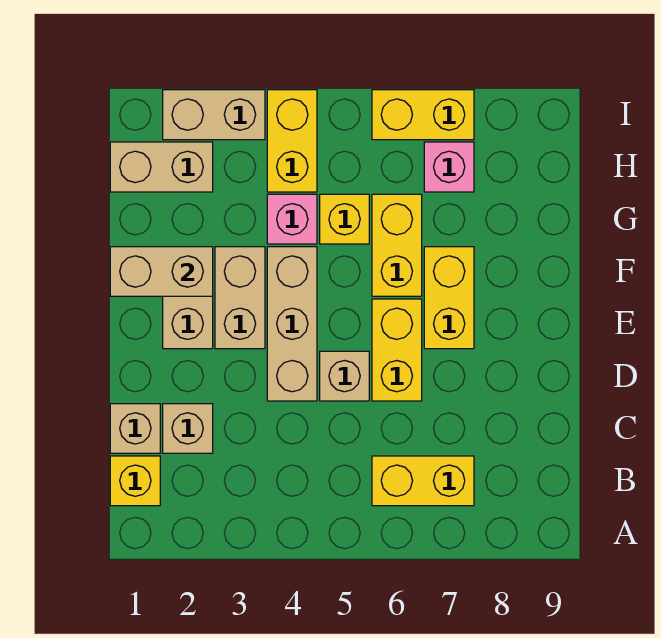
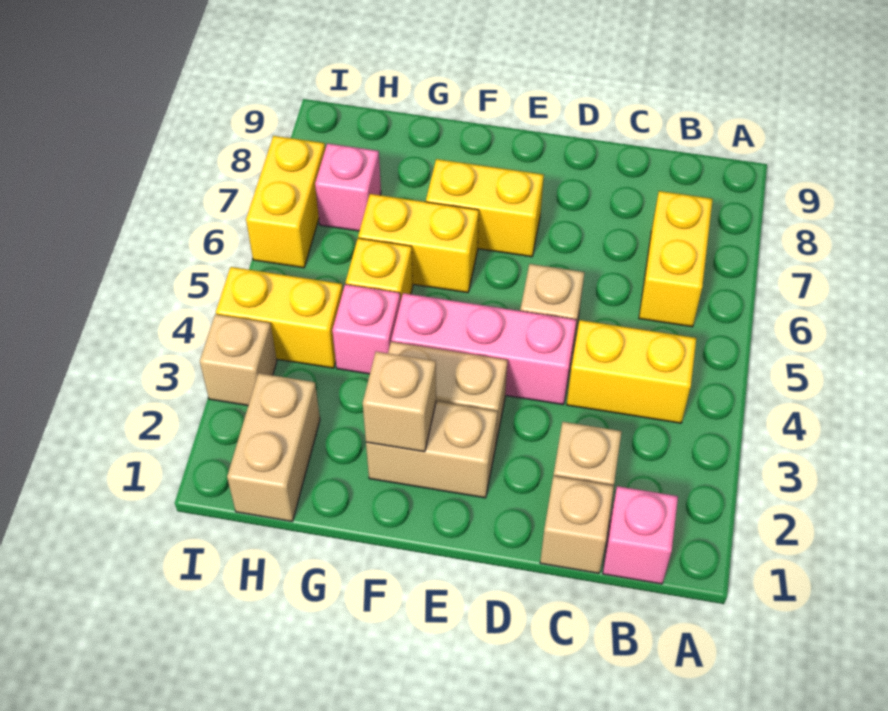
yellow 1x1 brick [110,456,160,506] -> pink 1x1 brick [603,486,678,584]
tan 1x3 brick [267,247,317,401] -> pink 1x3 brick [391,293,576,405]
yellow 1x2 brick [372,299,422,401] -> yellow 1x2 brick moved to [567,320,696,423]
tan 1x2 brick [110,247,213,296] -> tan 1x1 brick [363,352,436,452]
tan 1x2 brick [163,90,265,140] -> tan 1x1 brick [200,314,277,405]

